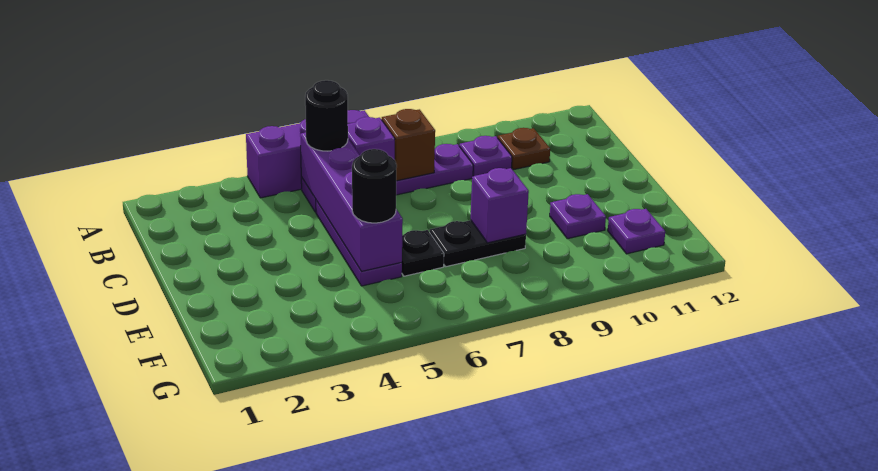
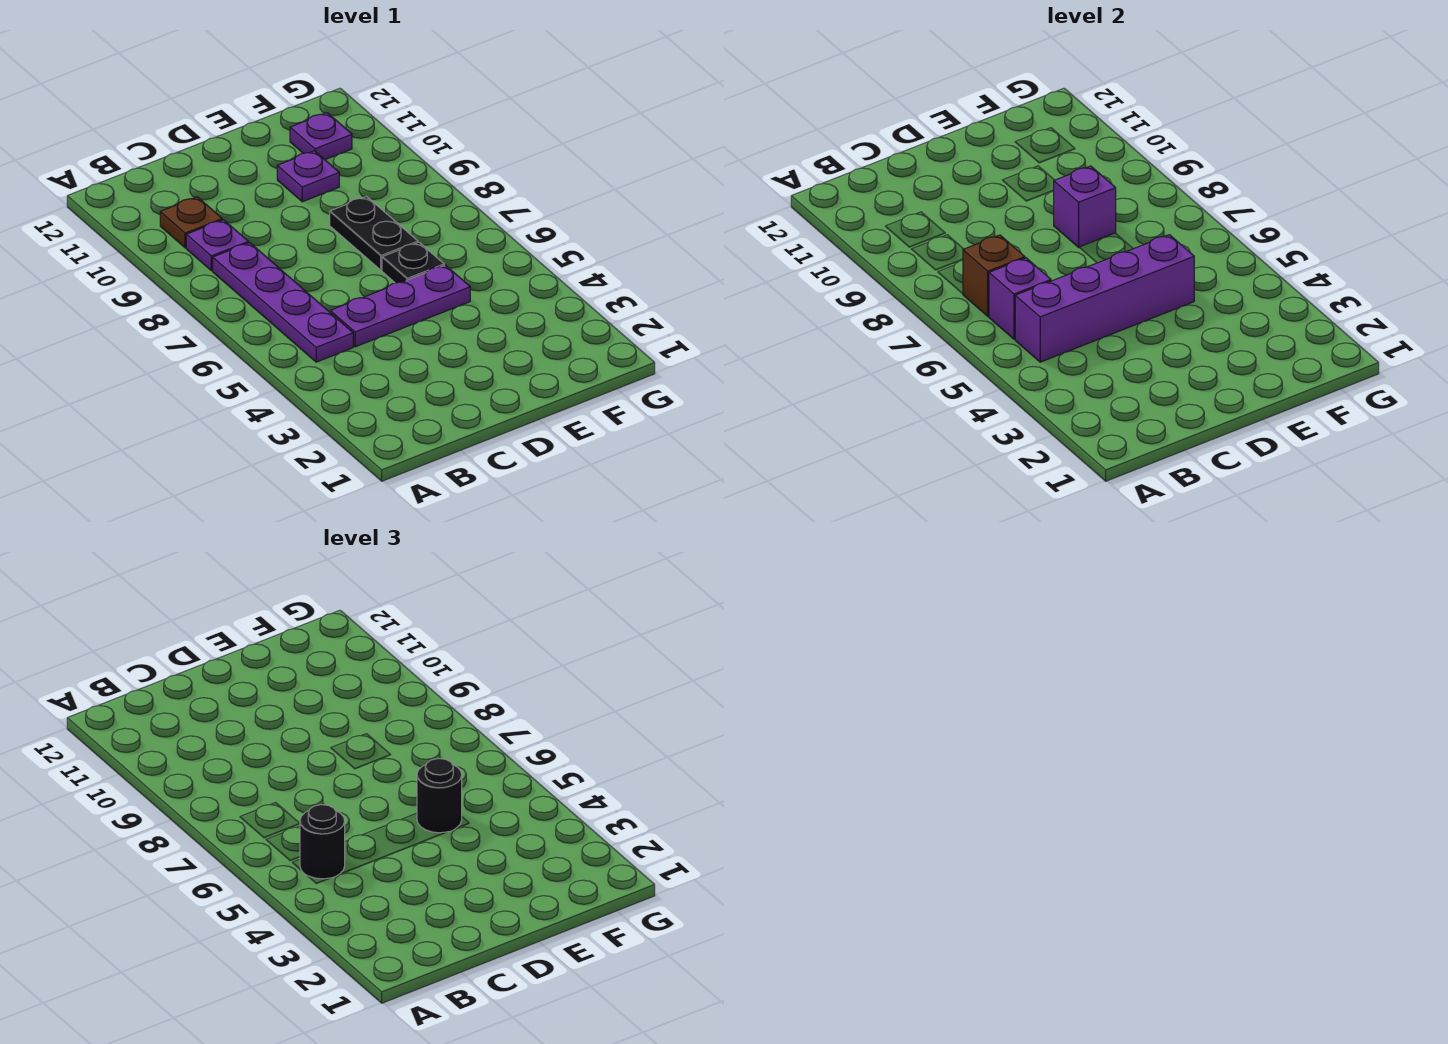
purple 1x3 brick [246,110,369,198] -> none

